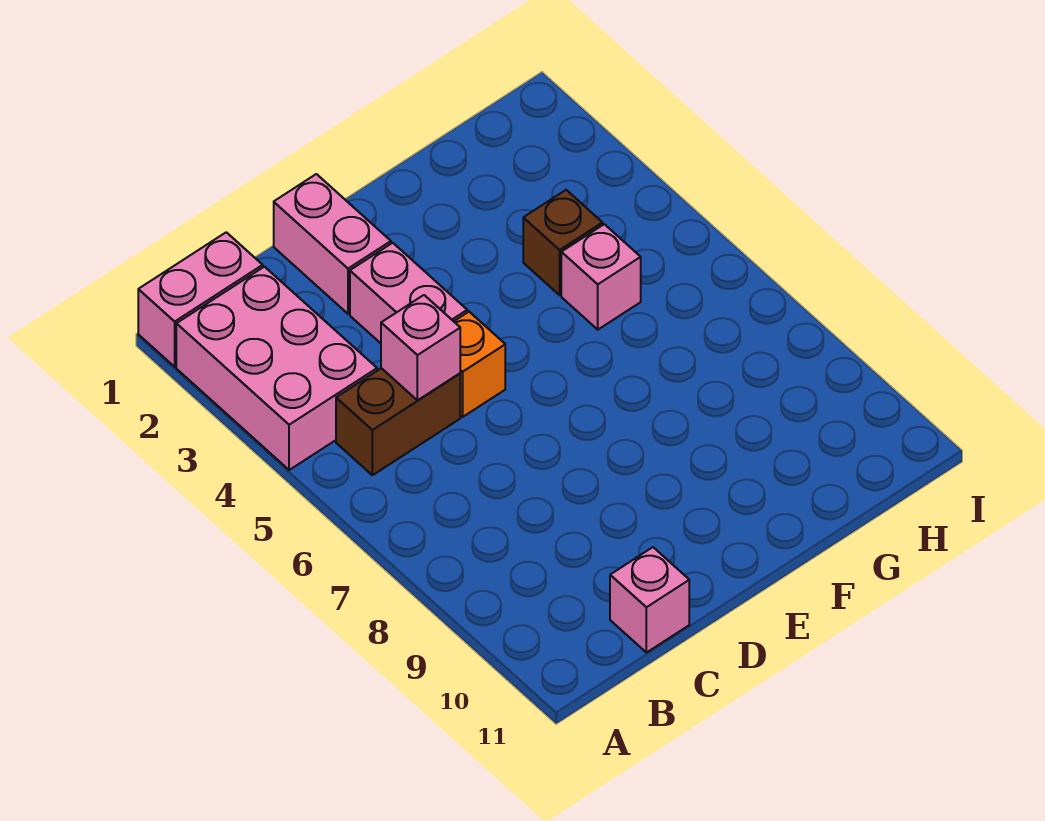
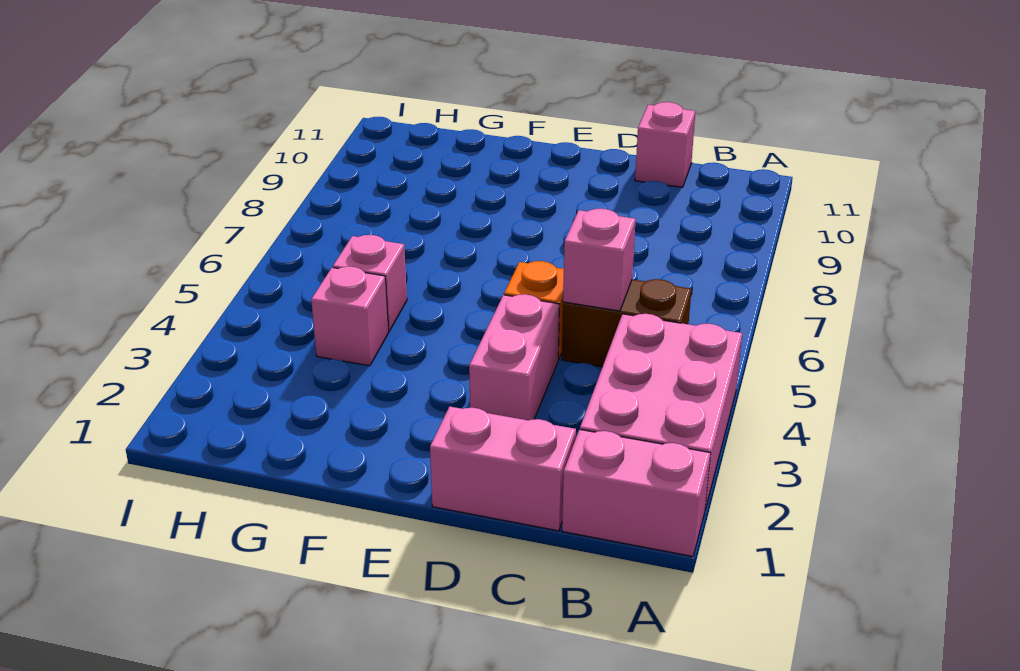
pink 1x2 brick [274,174,391,314] -> pink 1x2 brick turned to [430,407,576,531]
brown 1x1 brick [523,190,603,295] -> pink 1x1 brick [311,267,389,366]

